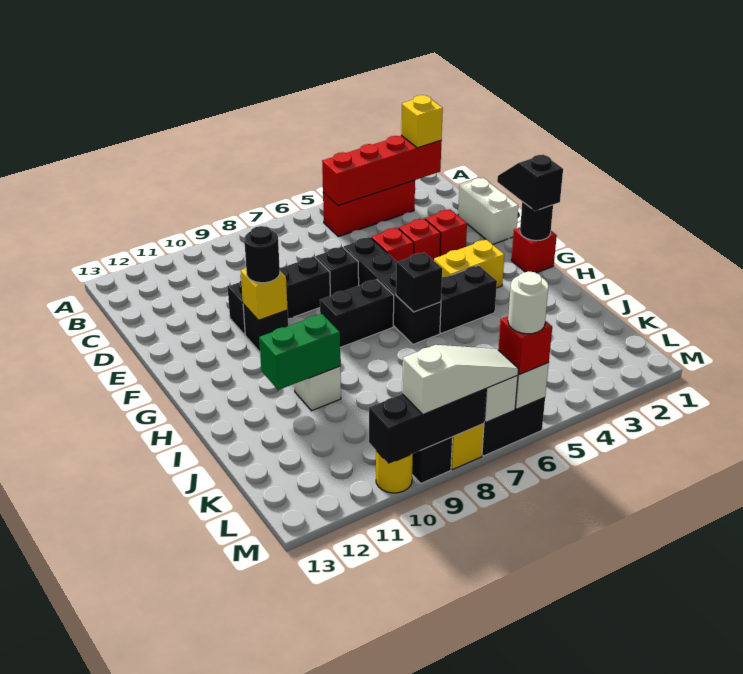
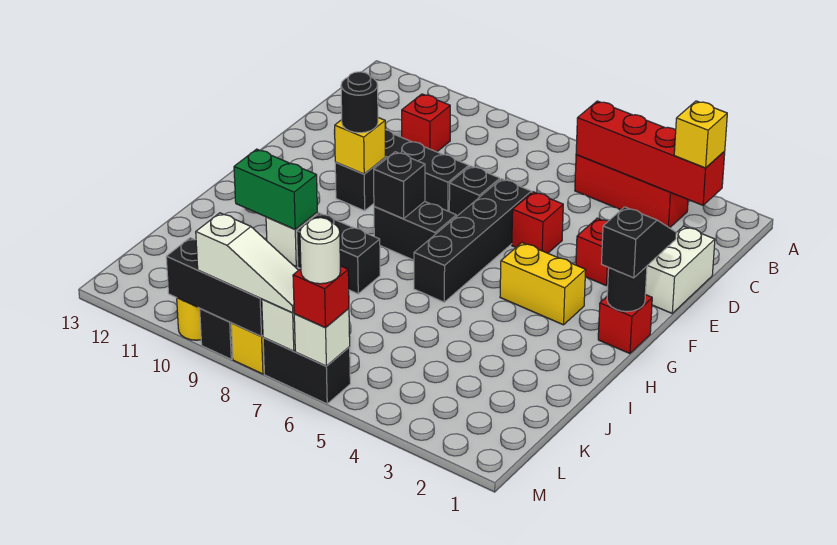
red 1x1 brick [399,219,441,261] -> red 1x1 brick moved to [402,94,450,152]
black 1x2 brick [440,265,497,333] -> black 1x2 brick moved to [297,213,380,294]
black 1x1 brick [396,252,442,312] -> black 1x1 brick moved to [374,152,425,219]

